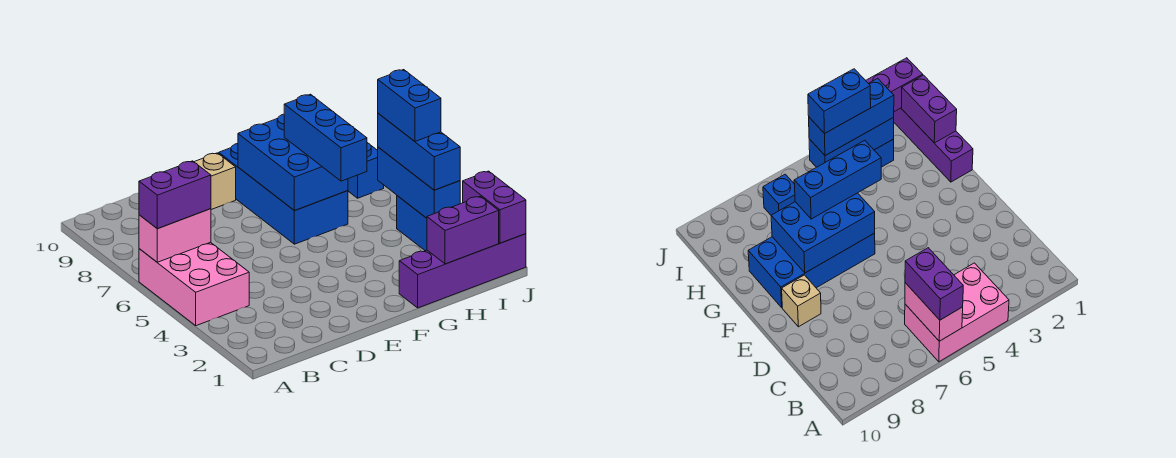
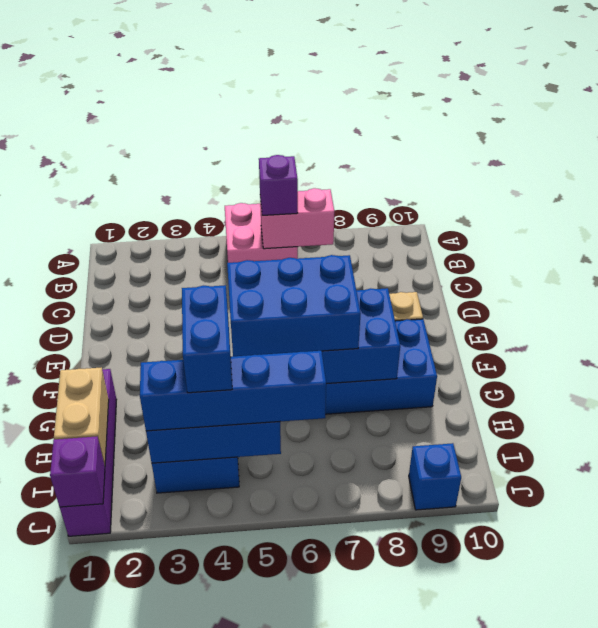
pink 2x3 brick [139,242,249,326] -> pink 2x2 brick [225,203,298,263]
pink 1x2 brick [139,209,211,262] -> pink 1x2 brick turned to [260,188,334,249]
purple 1x2 brick [139,161,211,229] -> purple 1x1 brick [259,155,298,215]
blue 1x3 brick [284,94,367,181] -> blue 2x3 brick [227,255,361,356]
purple 1x2 brick [427,196,499,264] -> tan 1x2 brick [54,367,109,466]
blue 1x3 brick [378,113,460,190] -> blue 1x4 brick [140,351,326,431]
blue 1x2 brick [378,70,441,141] -> blue 1x2 brick turned to [182,285,232,393]
blue 1x1 brick [348,143,384,198] -> blue 1x1 brick moved to [409,443,461,510]
purple 1x2 brick [463,171,526,243] -> purple 1x1 brick [50,437,105,507]

